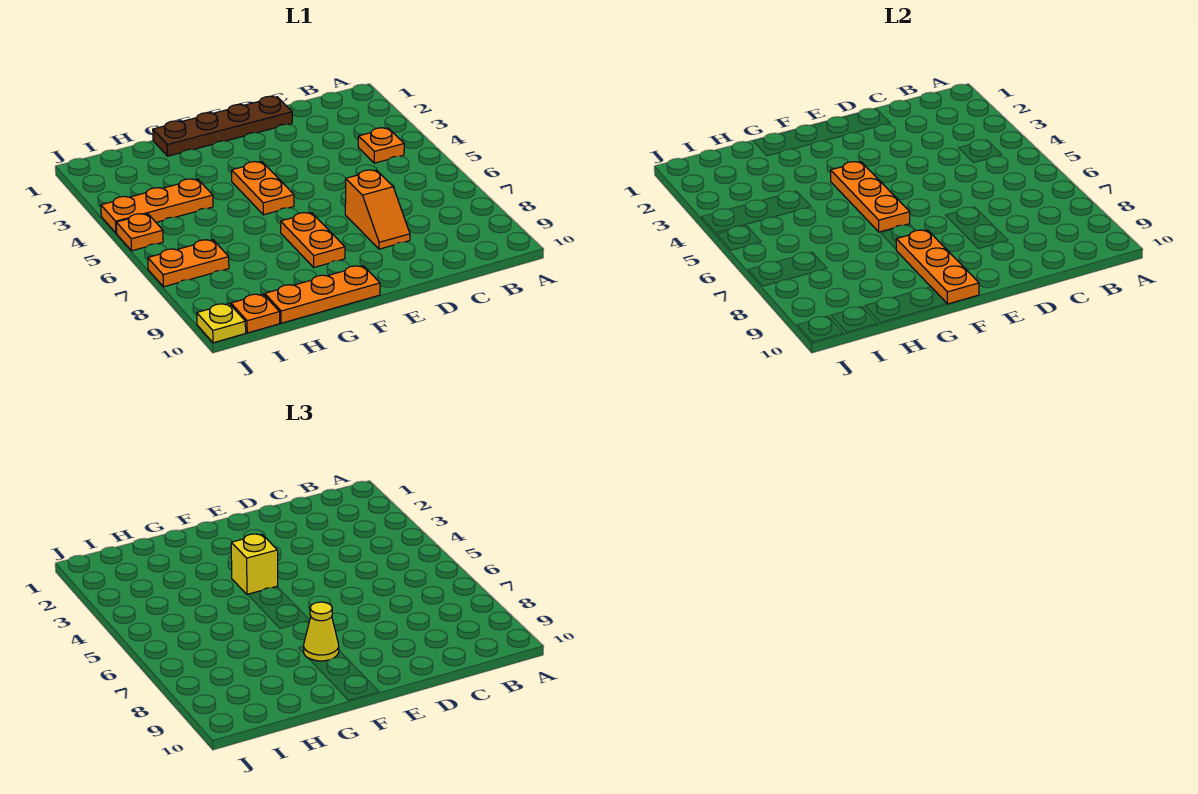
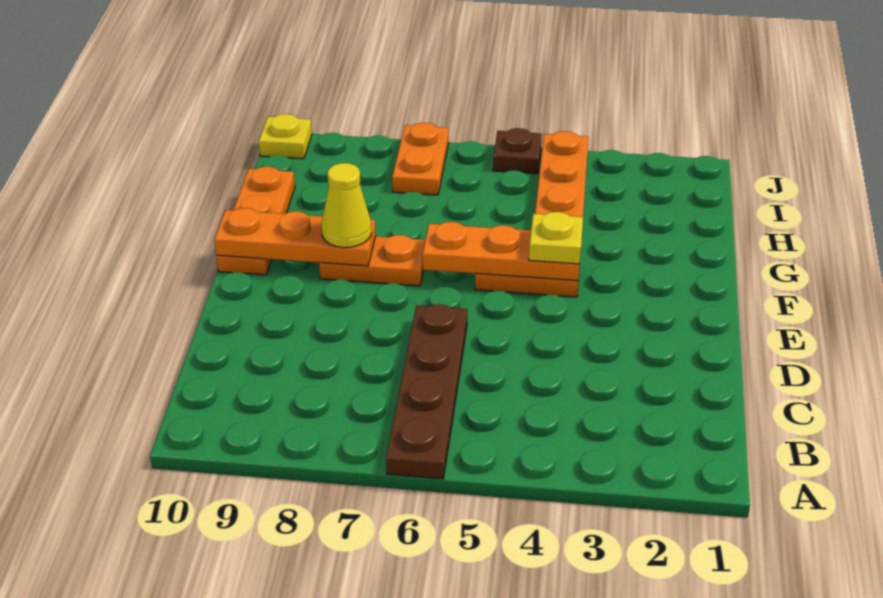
orange 1x1 plate [358,128,404,163] -> none
brown 1x4 plate [153,96,292,156] -> brown 1x4 plate moved to [386,304,467,479]
orange 1x2 slope [345,170,410,249] -> none
yellow 1x1 brick [231,534,278,595] -> yellow 1x1 plate [529,212,583,264]
orange 1x1 plate [231,294,280,333] -> none
orange 1x1 plate [116,214,163,251] -> brown 1x1 plate [493,128,542,174]

